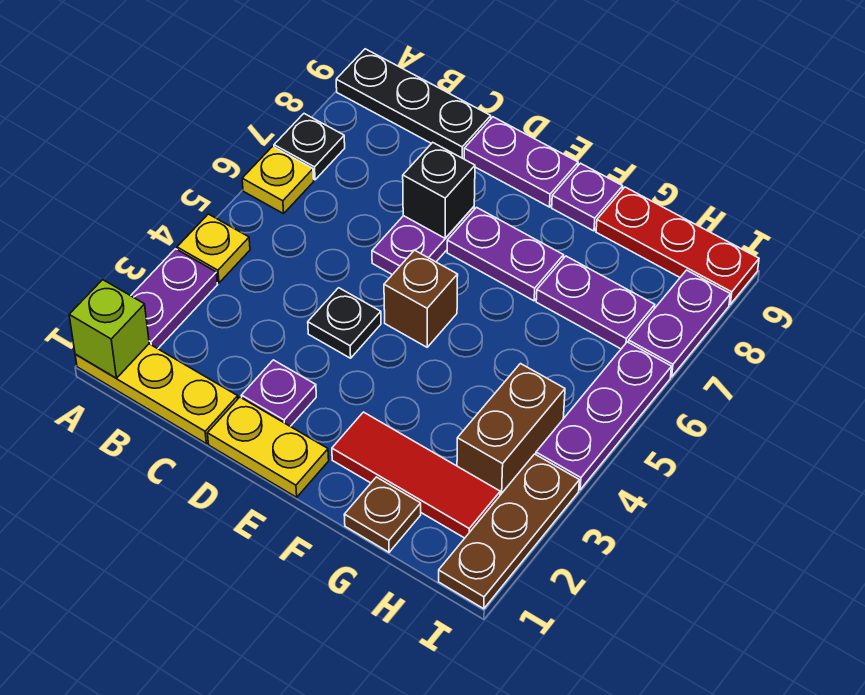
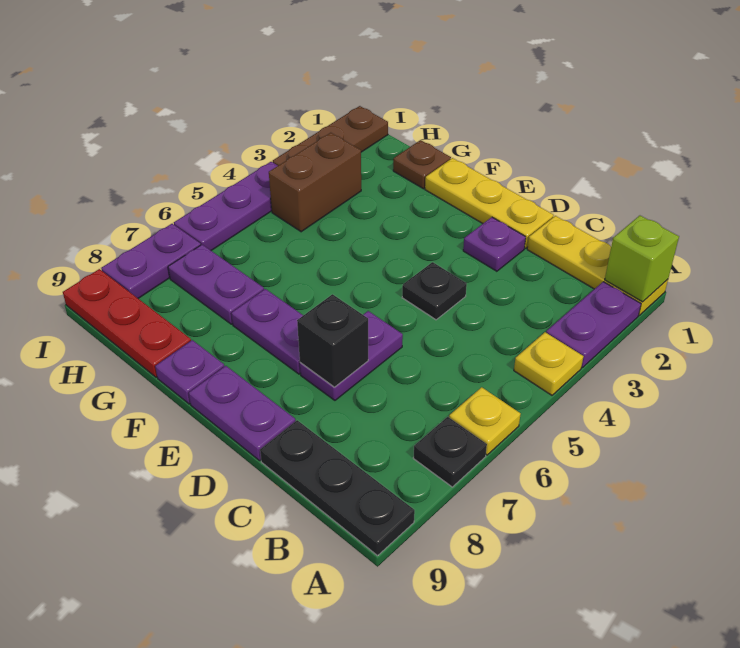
yellow 1x2 plate [207,397,329,497] -> yellow 1x3 plate [425,158,554,249]
brown 1x1 brick [384,250,458,347] -> none
red 1x3 tile [332,412,500,538] -> none

